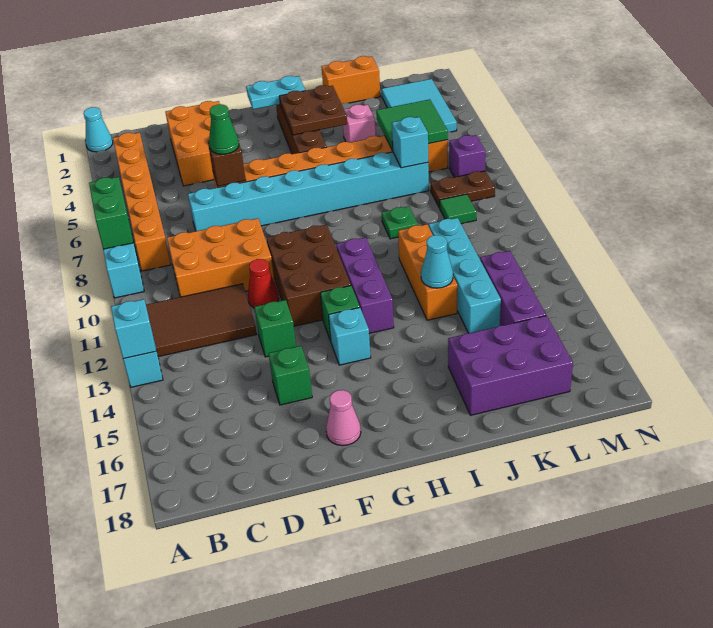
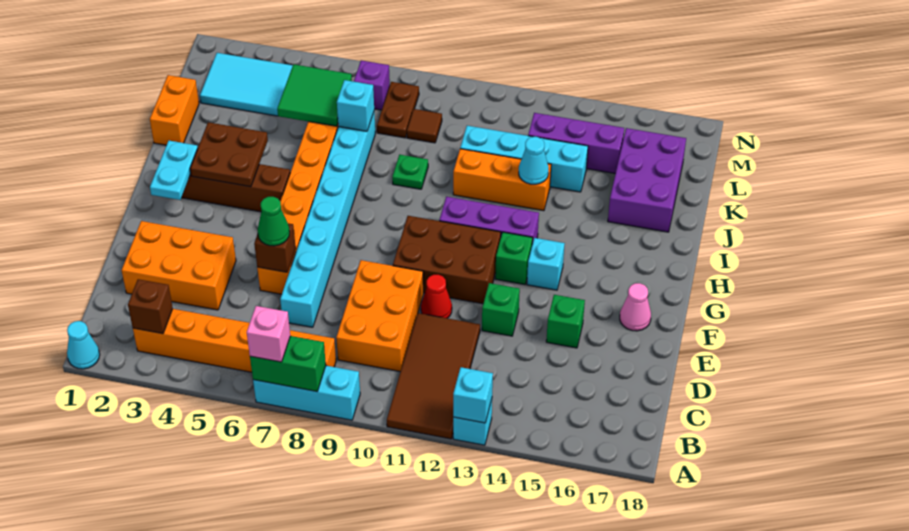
none -> brown 1x1 brick [128,279,173,334]
pink 1x1 brick [343,105,376,142] -> pink 1x1 brick moved to [247,306,290,362]
green 1x1 tile [440,194,476,224] -> brown 1x1 tile [407,109,442,143]

